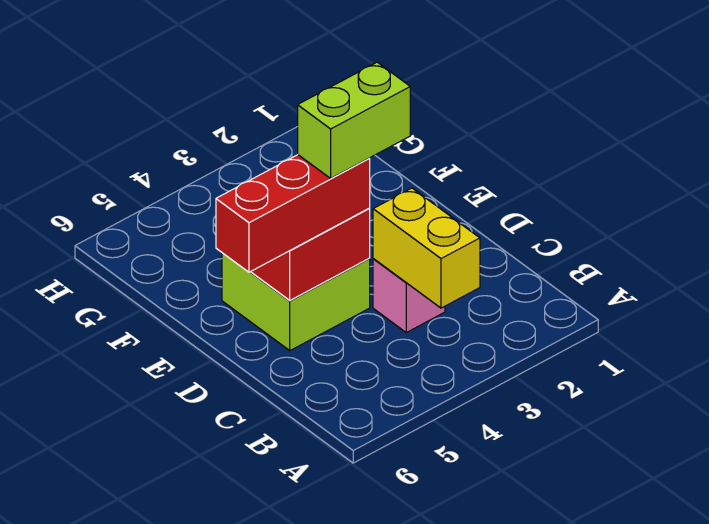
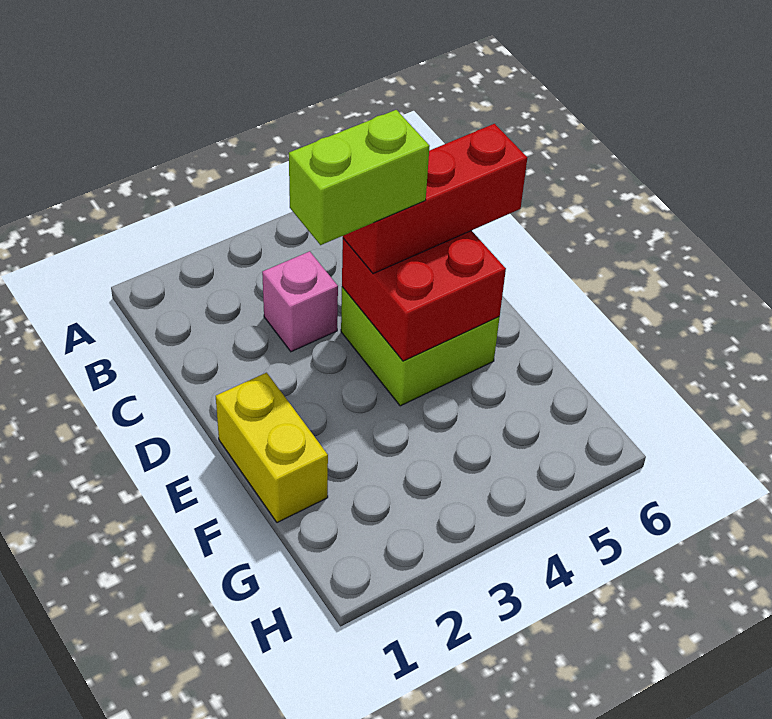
yellow 1x2 brick [373,188,480,308] -> yellow 1x2 brick moved to [216,373,328,523]

